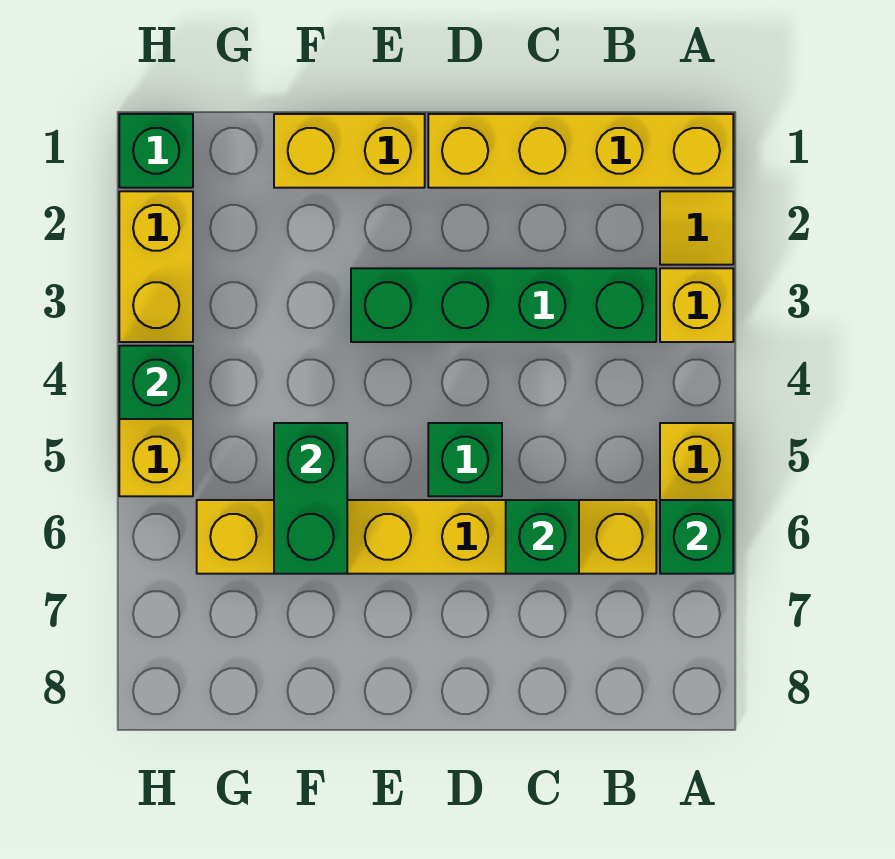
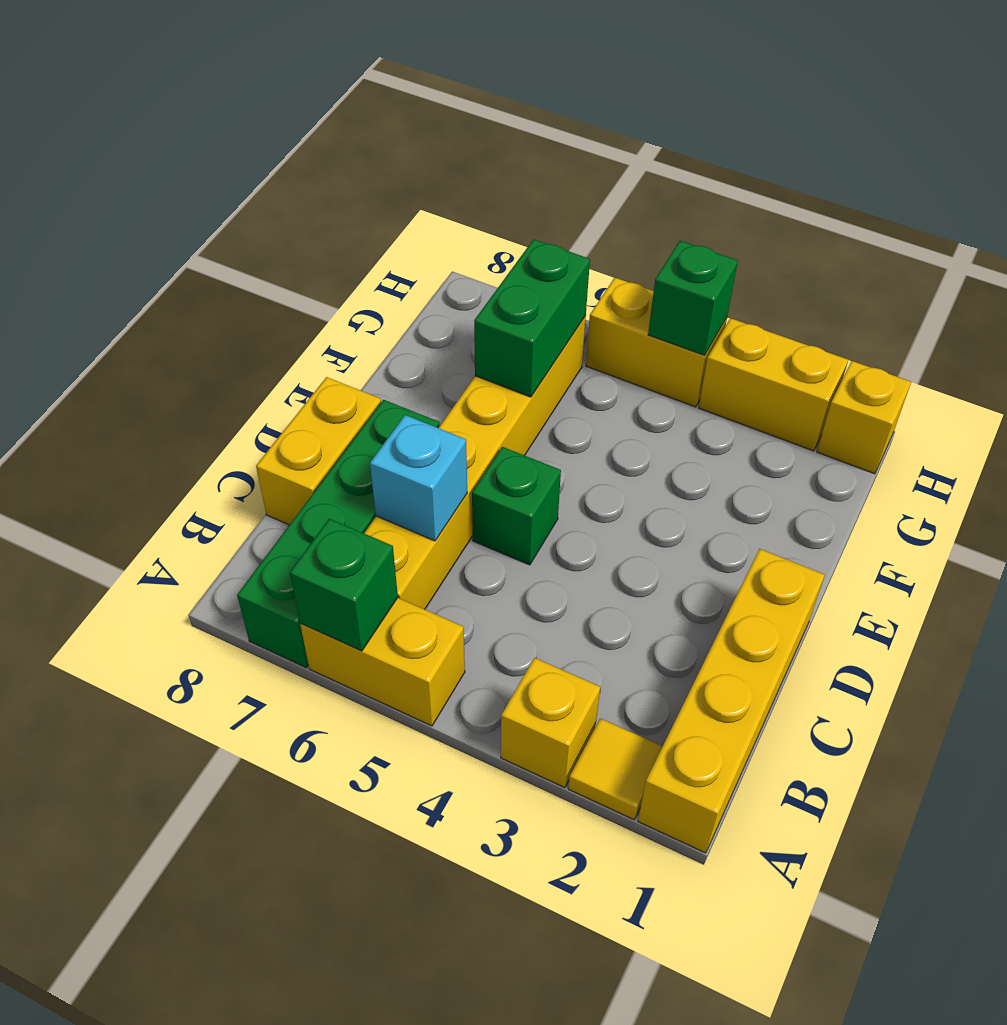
green 1x4 brick [351,268,656,342] -> green 1x4 brick moved to [237,400,439,668]
green 1x1 brick [506,500,579,574] -> cyan 1x1 brick [370,415,467,541]
yellow 1x2 brick [274,114,425,188] -> yellow 1x2 brick moved to [256,377,381,525]
green 1x2 brick [274,423,347,574] -> green 1x2 brick turned to [474,239,590,397]
green 1x1 brick [119,114,193,188] -> yellow 1x1 brick [817,361,911,474]

